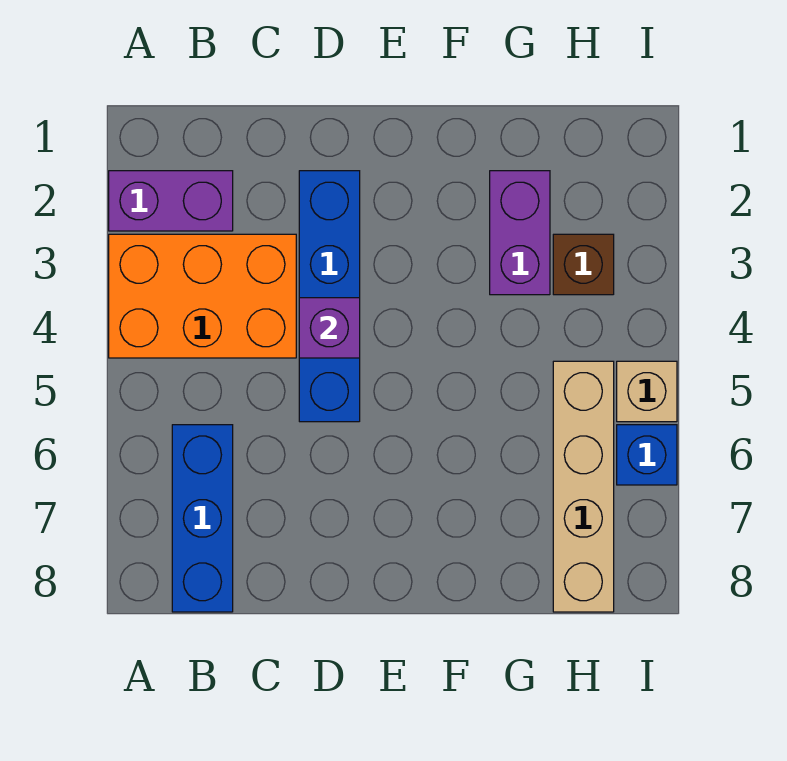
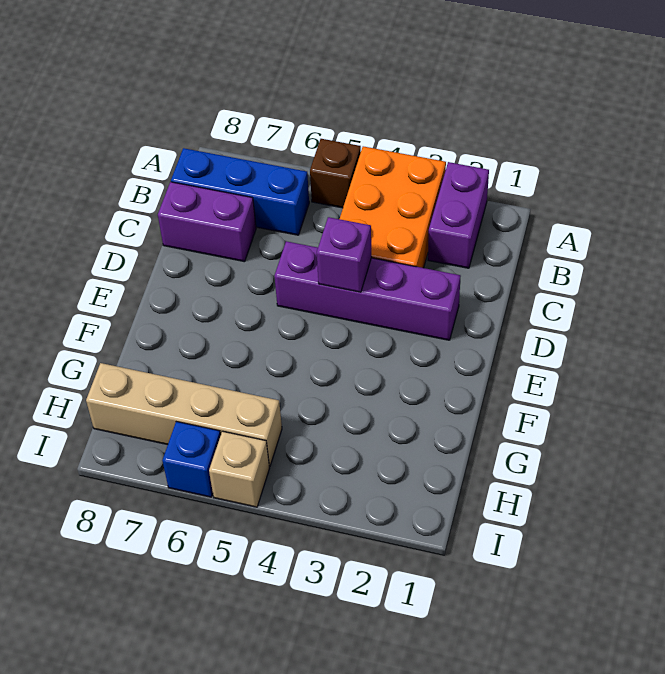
blue 1x4 brick [299,171,360,422] -> purple 1x4 brick [275,241,460,340]
purple 1x2 brick [490,171,550,295] -> purple 1x2 brick moved to [158,182,256,262]
brown 1x1 brick [553,234,614,295] -> brown 1x1 brick moved to [310,139,361,208]

